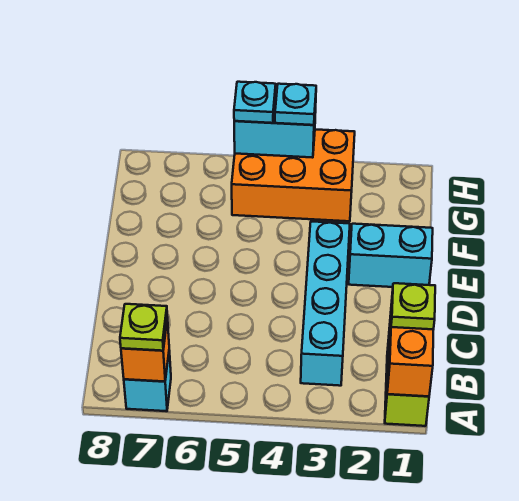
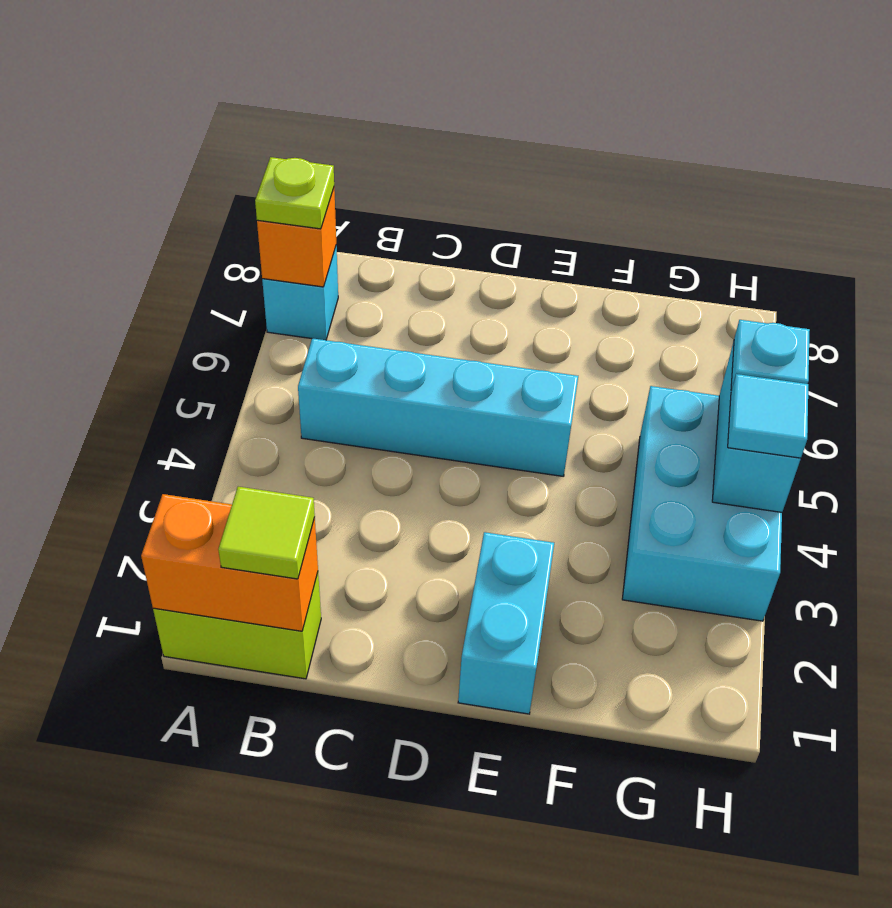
lime 1x1 plate [391,283,435,329] -> lime 1x1 tile [218,487,315,579]
cyan 1x4 brick [301,221,350,386] -> cyan 1x4 brick moved to [298,338,578,476]
orange 2x3 brick [232,129,355,221] -> cyan 2x3 brick [622,386,782,621]
cyan 1x1 plate [275,84,316,125] -> cyan 1x1 tile [728,374,808,458]

